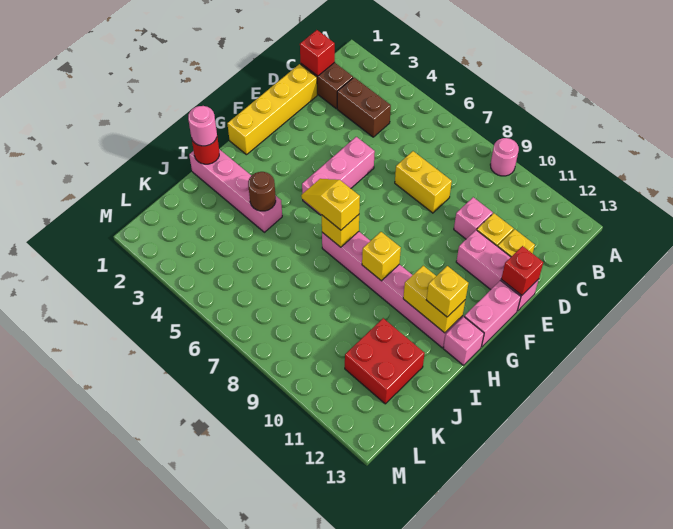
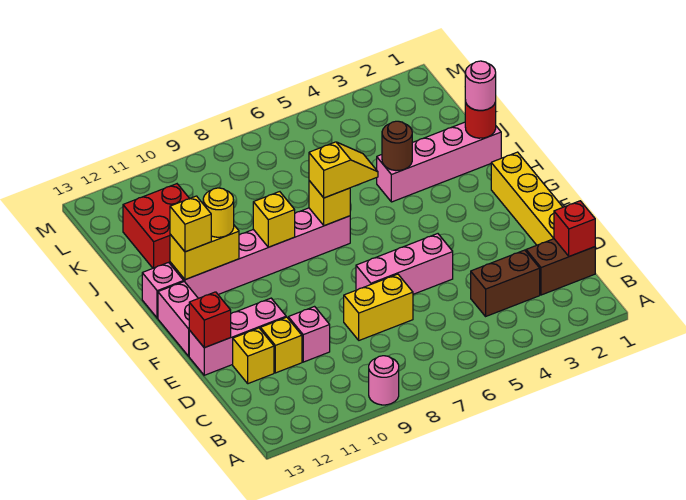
pink 1x3 brick [302,137,375,215] -> pink 1x3 brick turned to [356,234,453,294]
none -> yellow 1x1 round brick [203,188,234,237]

